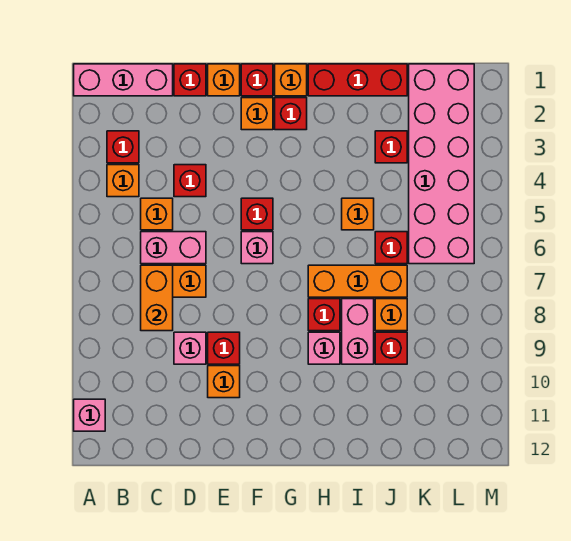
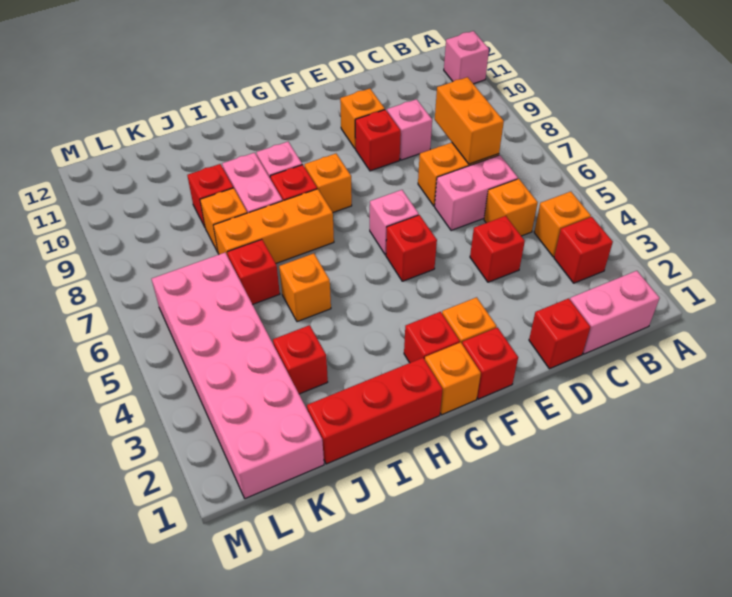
pink 1x3 brick [74,64,173,96] -> pink 1x2 brick [570,271,660,354]
orange 1x1 brick [208,64,240,96] -> orange 1x1 brick moved to [305,154,352,212]

